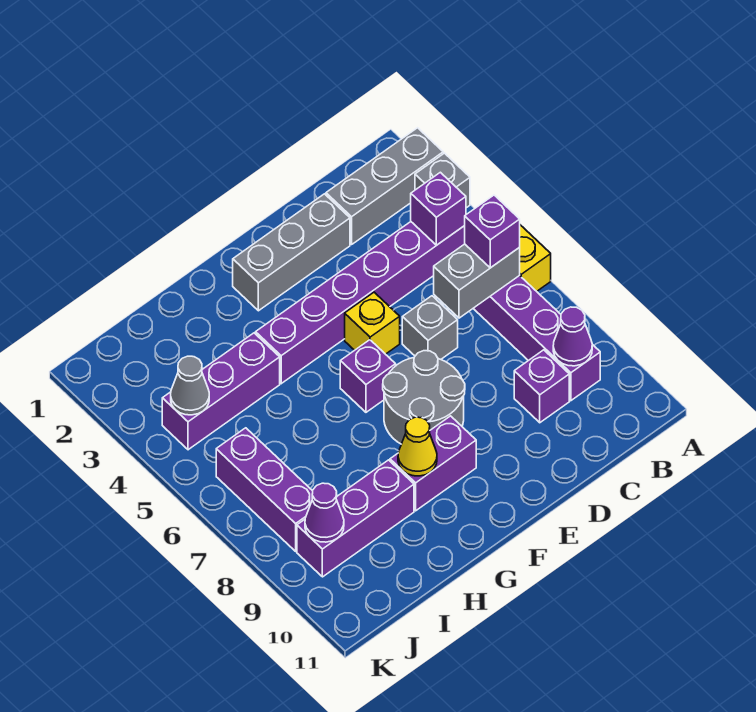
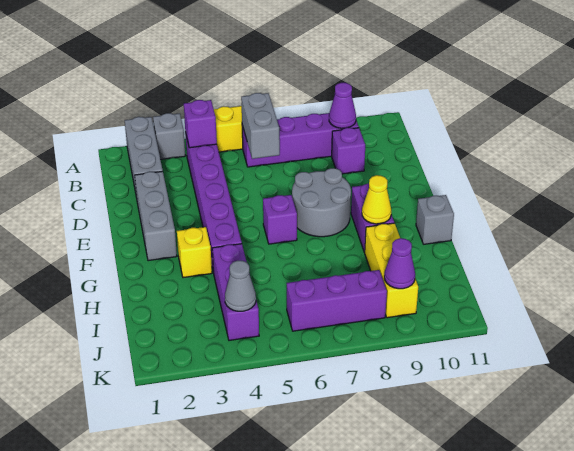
purple 1x1 brick [464,195,520,268] -> none
grey 1x1 brick [402,296,458,359] -> grey 1x1 brick moved to [416,195,454,244]
yellow 1x1 brick [345,292,400,354] -> yellow 1x1 brick moved to [177,227,212,278]
purple 1x3 brick [297,460,414,577] -> yellow 1x3 brick [364,223,418,318]

